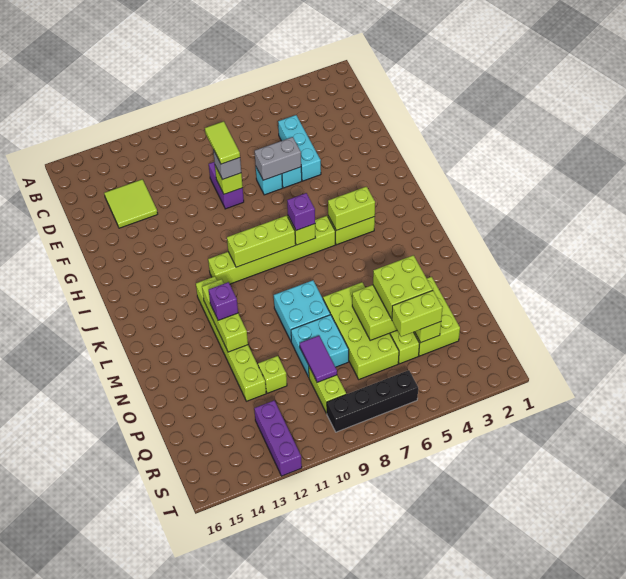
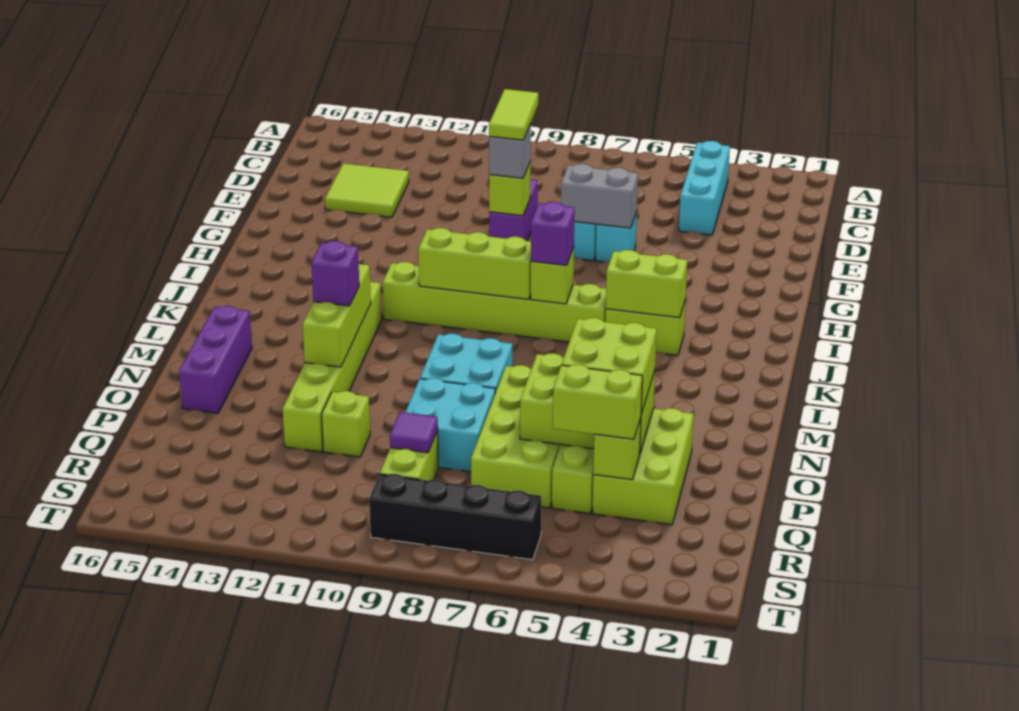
cyan 1x3 brick [278,115,321,181] -> cyan 1x3 brick moved to [679,141,730,235]
purple 1x2 tile [300,336,337,382] -> purple 1x1 tile [390,412,438,453]
purple 1x3 brick [254,401,302,476] -> purple 1x3 brick moved to [179,306,252,413]

